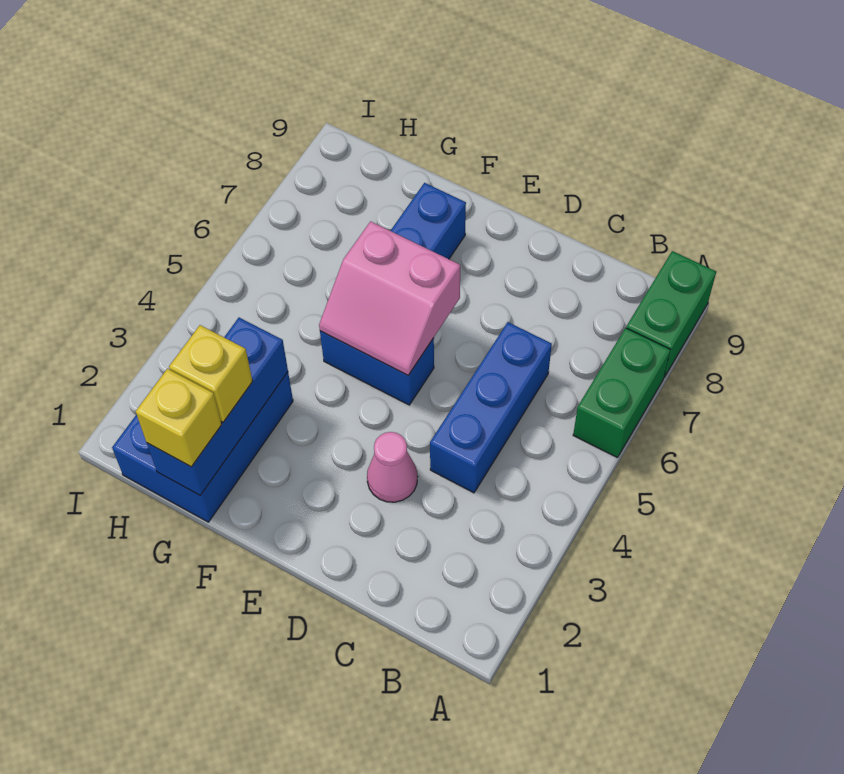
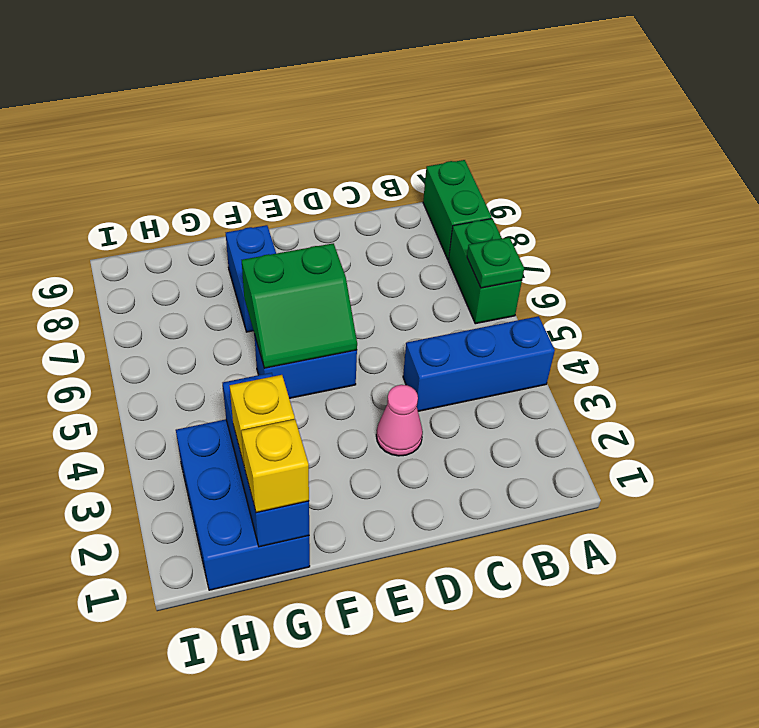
none -> green 1x1 plate [467,237,524,288]
blue 1x3 brick [430,322,552,493] -> blue 1x3 brick turned to [403,316,555,411]
pink 2x2 slope [319,221,460,375] -> green 2x2 slope [242,243,357,368]

